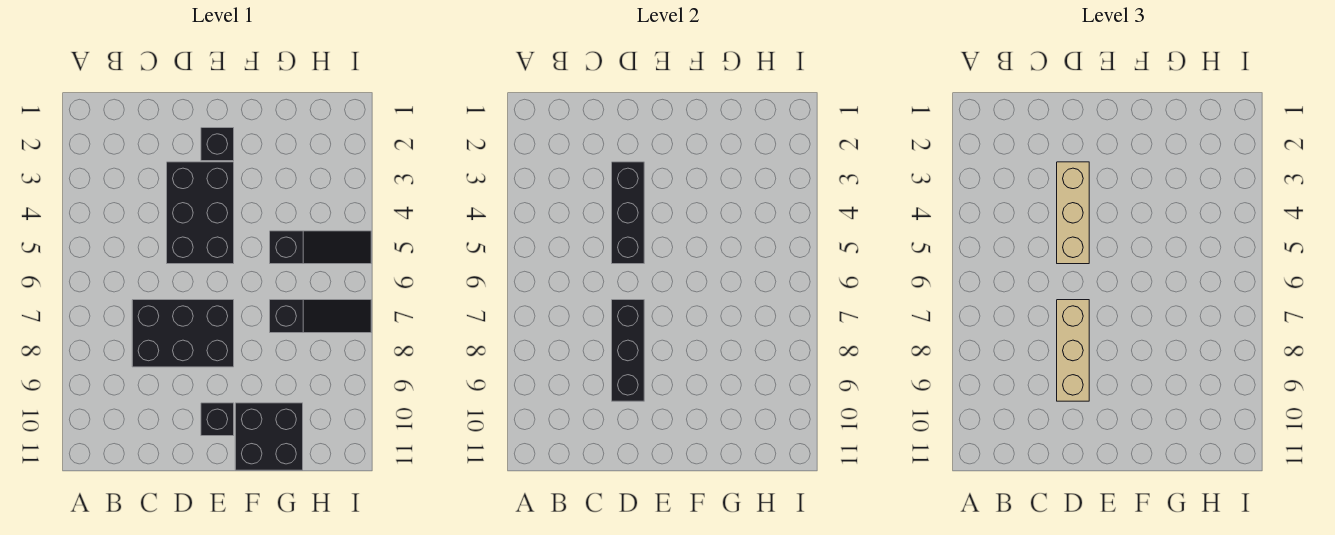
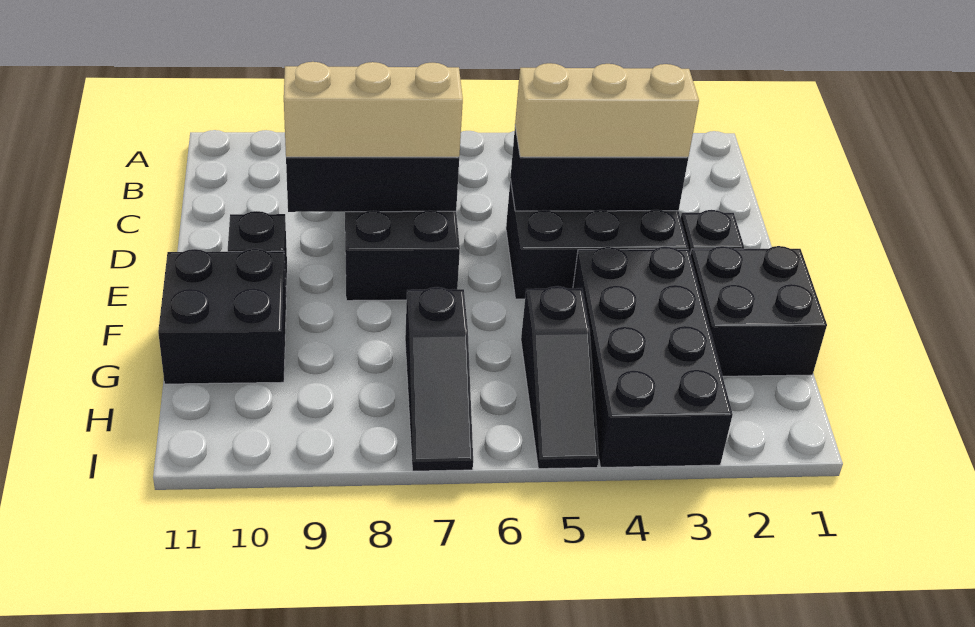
none -> black 2x2 brick [690,246,827,376]
none -> black 2x4 brick [573,247,733,467]

